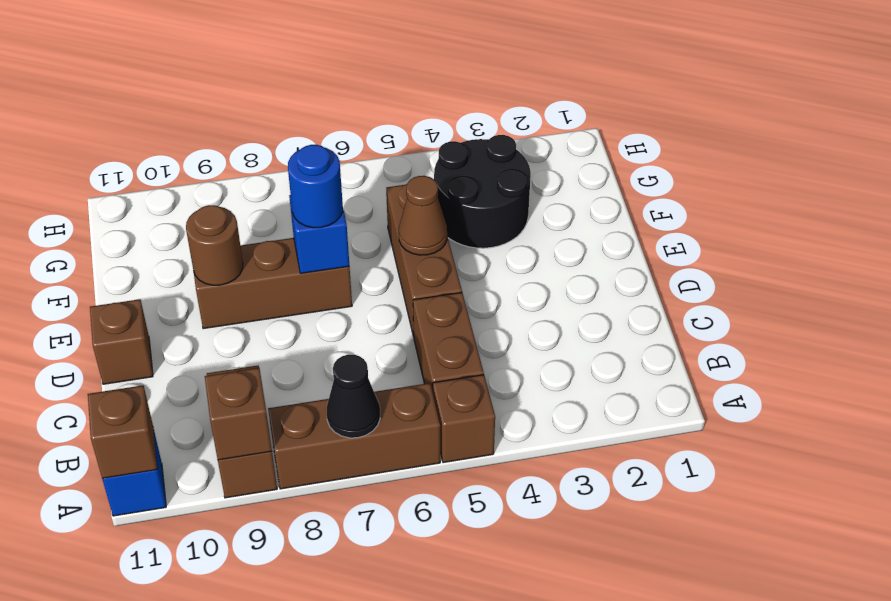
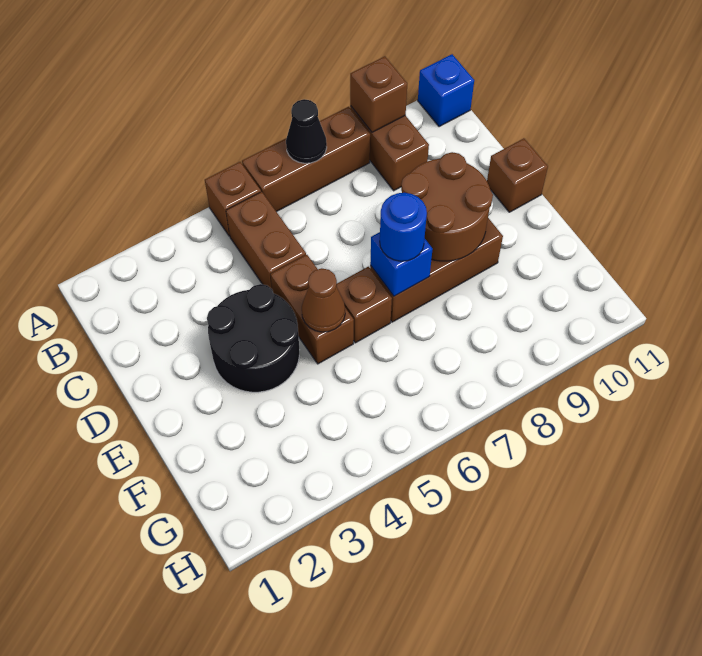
brown 1x1 brick [88,385,157,479] -> brown 1x1 brick moved to [337,267,392,343]
brown 1x3 brick [386,184,462,337] -> brown 1x2 brick [271,255,354,364]
brown 1x1 round brick [186,205,243,285] -> brown 2x2 round brick [401,152,493,261]
black 2x2 round brick [434,135,531,248] -> black 2x2 round brick moved to [207,284,299,392]

